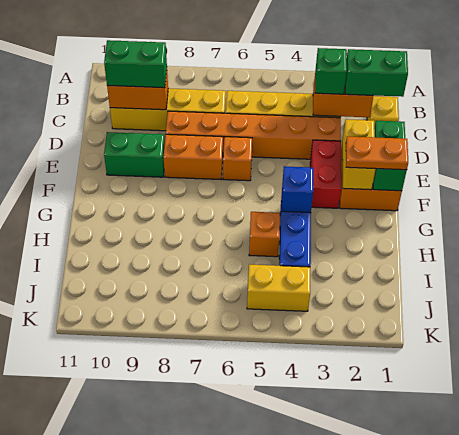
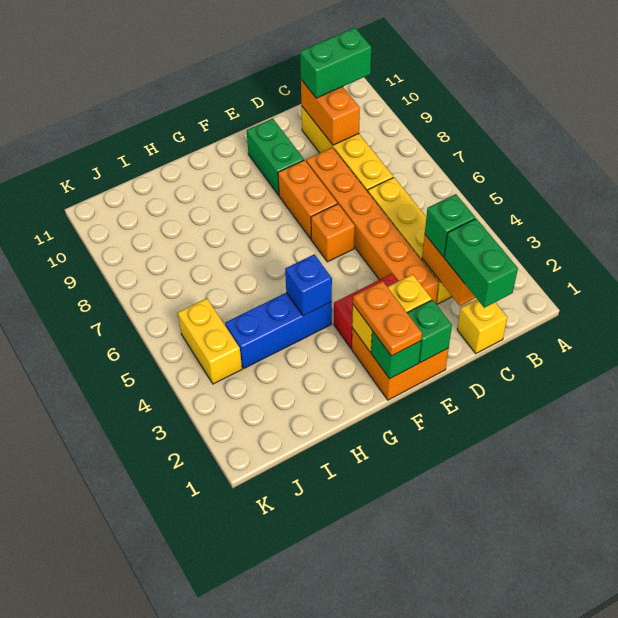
green 1x2 brick [104,40,167,88] -> green 1x2 brick turned to [300,28,371,98]
orange 1x1 brick [249,212,280,257] -> none

